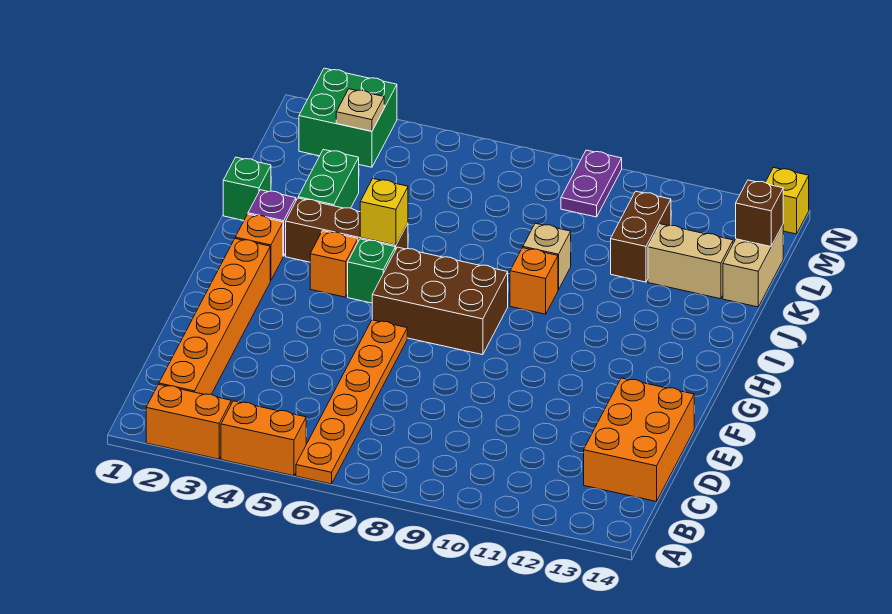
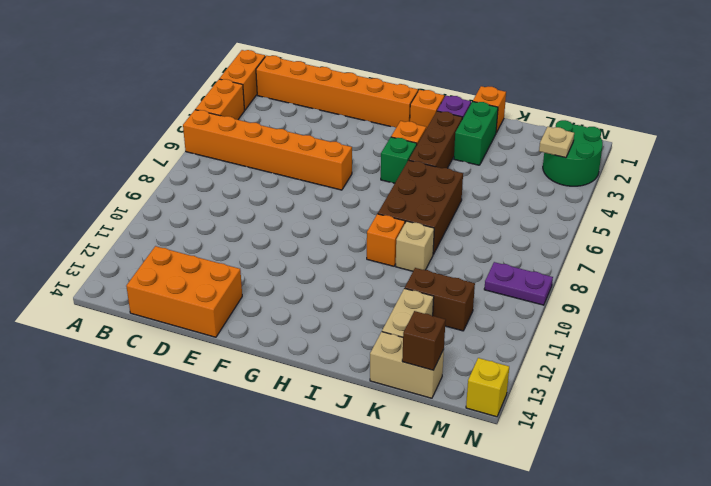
orange 1x6 plate [296,320,407,484] -> orange 1x6 brick [183,110,352,190]
brown 2x3 brick [372,247,508,355] -> brown 2x3 brick moved to [378,160,463,254]
yellow 1x1 brick [360,179,408,245] -> none
green 1x1 brick [223,157,271,220] -> orange 1x1 brick [473,86,506,133]
green 1x2 brick [298,149,359,208] -> green 1x2 brick turned to [454,102,498,165]
green 2x2 brick [299,68,397,167] -> green 2x2 round brick [543,120,603,186]

